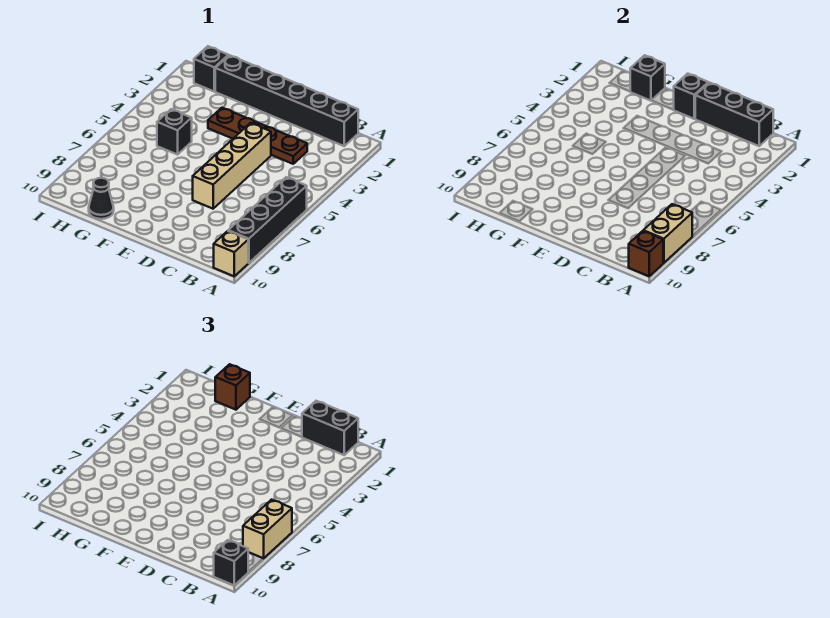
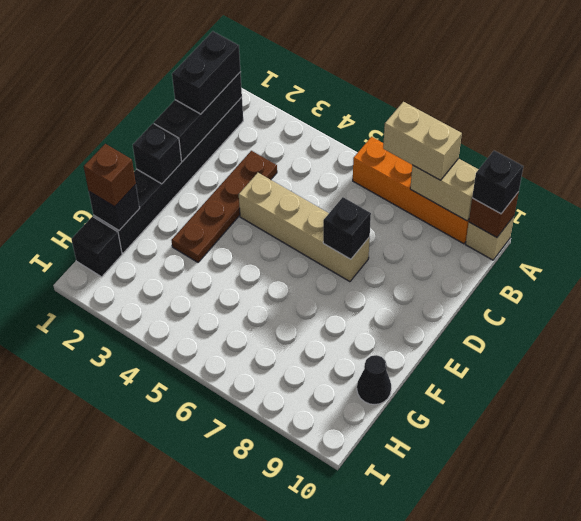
black 1x4 brick [228,177,307,263] -> orange 1x4 brick [353,137,469,244]
black 1x1 brick [157,109,192,155] -> black 1x1 brick moved to [323,197,371,259]

